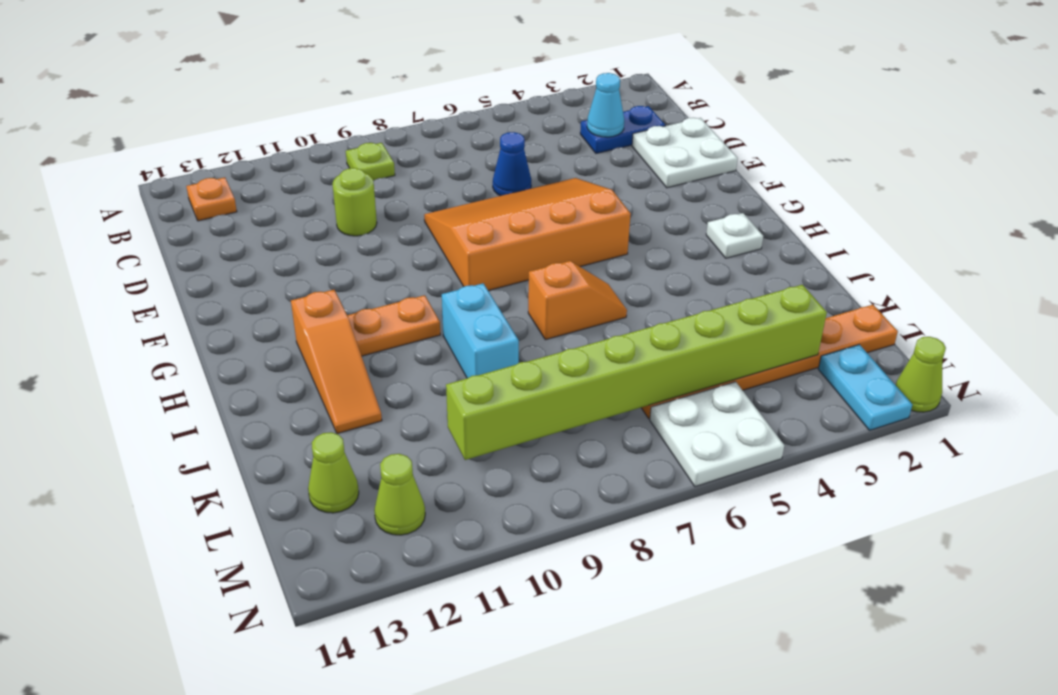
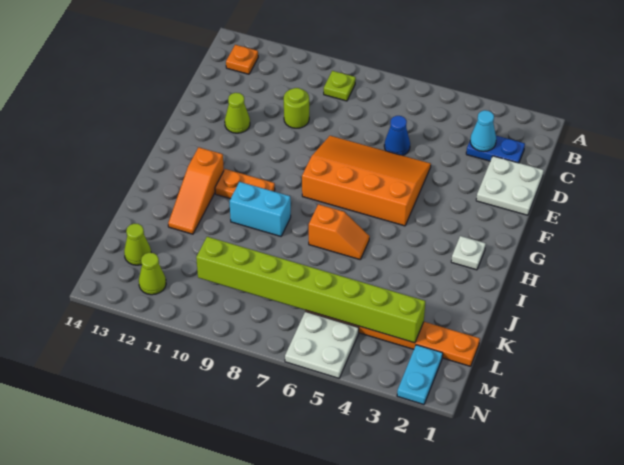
cyan 1x2 brick [442,283,519,378] -> cyan 1x2 brick turned to [229,182,291,236]
lime 1x1 cone [896,337,946,412] -> lime 1x1 cone moved to [225,93,250,133]

